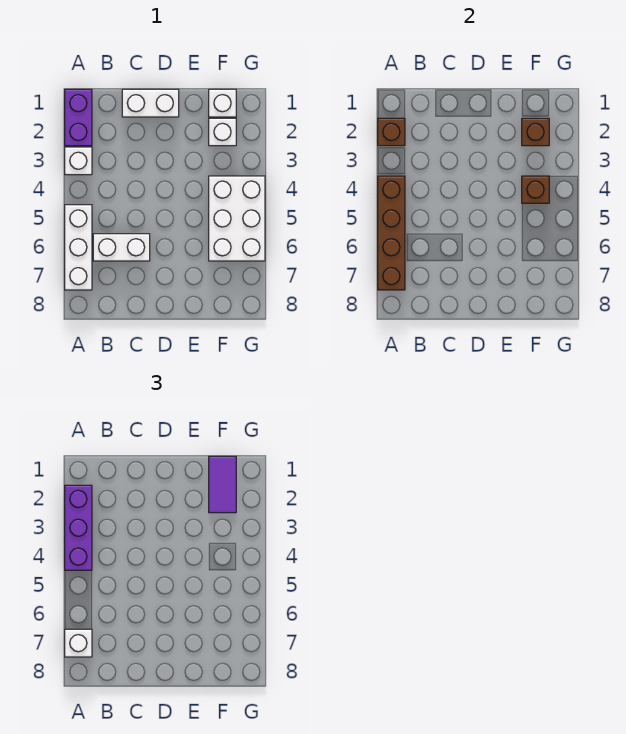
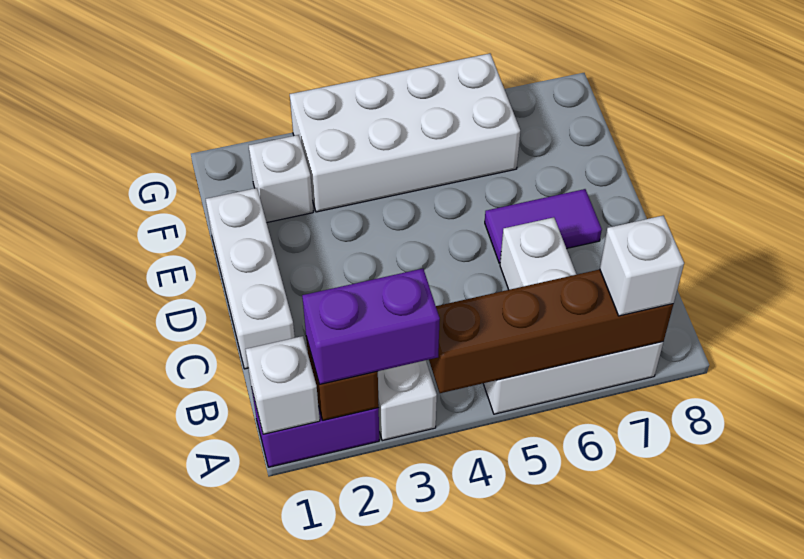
purple 1x3 brick [65,485,92,570] -> purple 1x2 brick [302,269,440,385]
white 1x2 brick [122,89,179,117] -> white 1x3 brick [206,188,295,369]
white 1x1 brick [209,89,236,117] -> white 1x1 brick moved to [245,336,320,434]
purple 1x2 tile [209,456,236,513] -> purple 1x2 tile moved to [485,189,602,263]
brown 1x1 brick [522,118,549,146] -> none
white 2x3 brick [209,176,265,261] -> white 2x4 brick [290,54,520,212]
brown 1x1 brick [522,176,549,203] -> none

